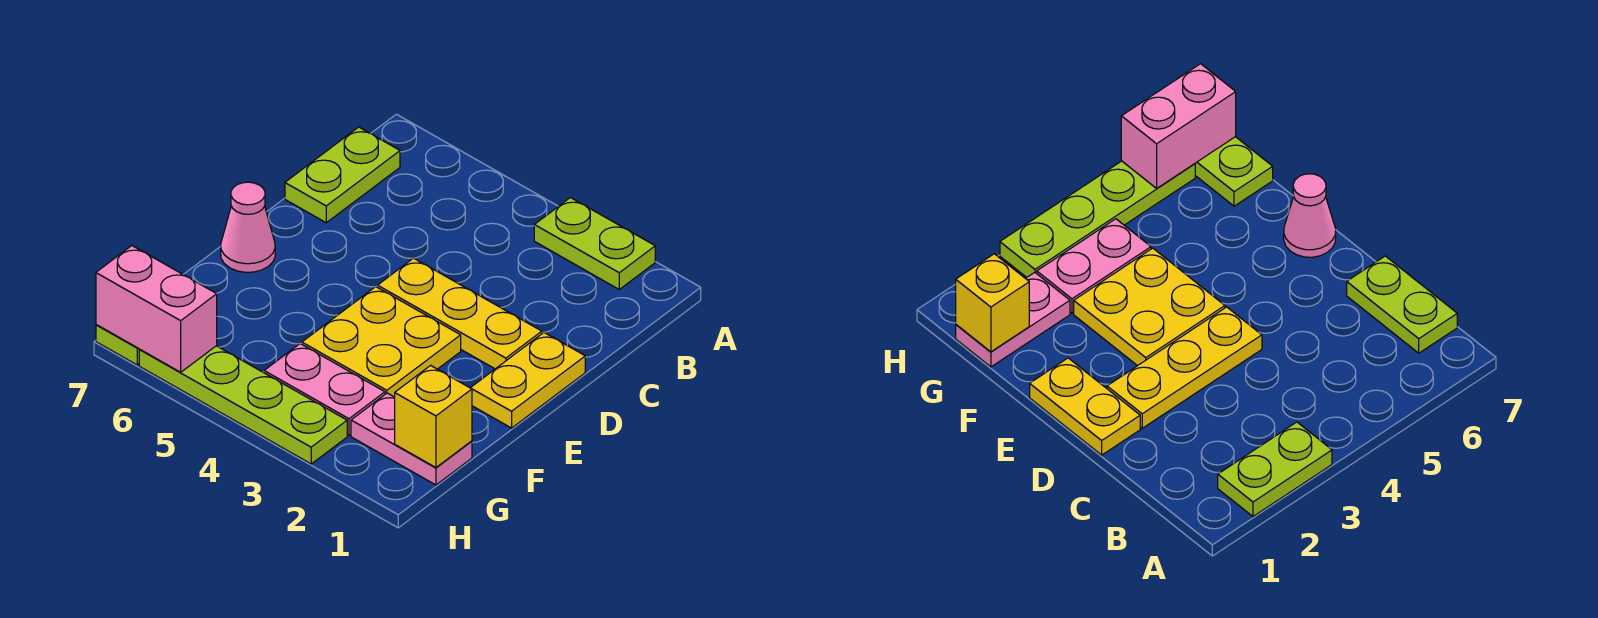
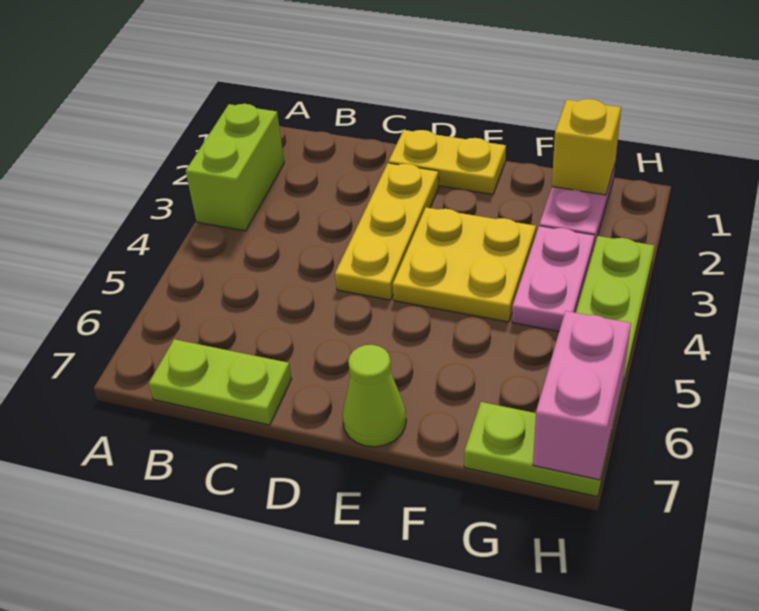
lime 1x2 plate [534,198,655,289] -> lime 1x2 brick [186,104,284,231]
pink 1x1 cone [221,182,275,272] -> lime 1x1 cone [342,345,406,447]

